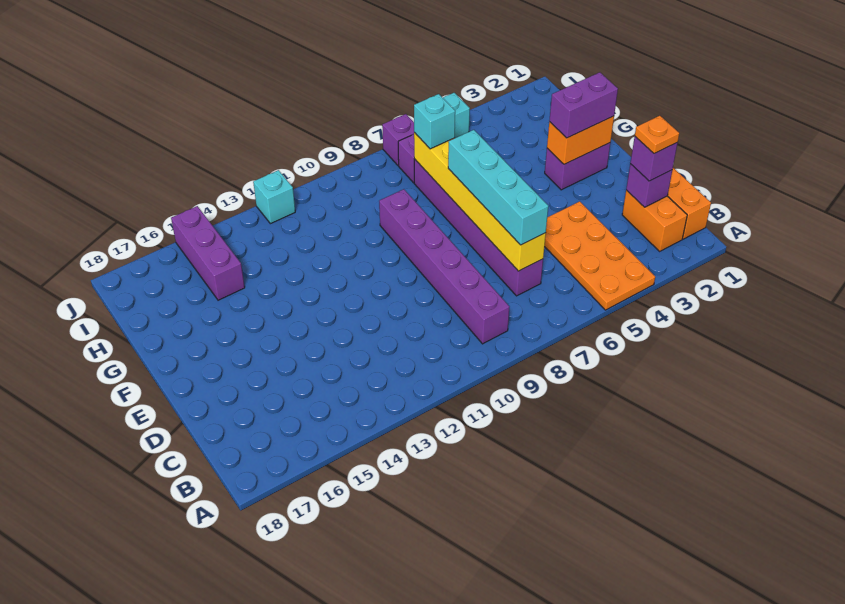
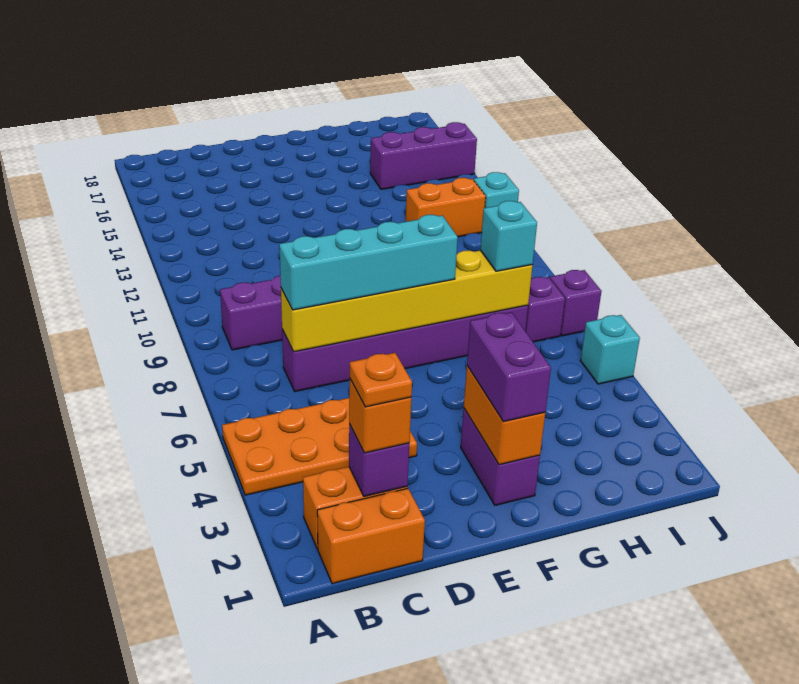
purple 1x1 brick [630,137,678,181] -> orange 1x1 brick [349,379,411,453]
none -> orange 1x2 brick [406,178,486,237]

